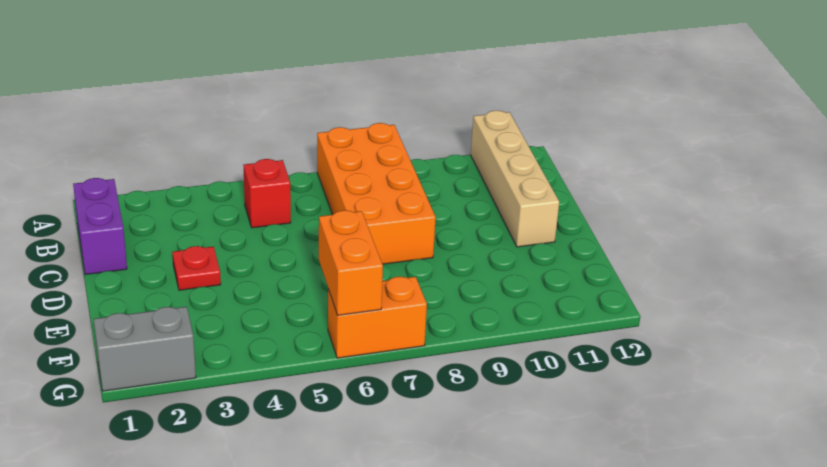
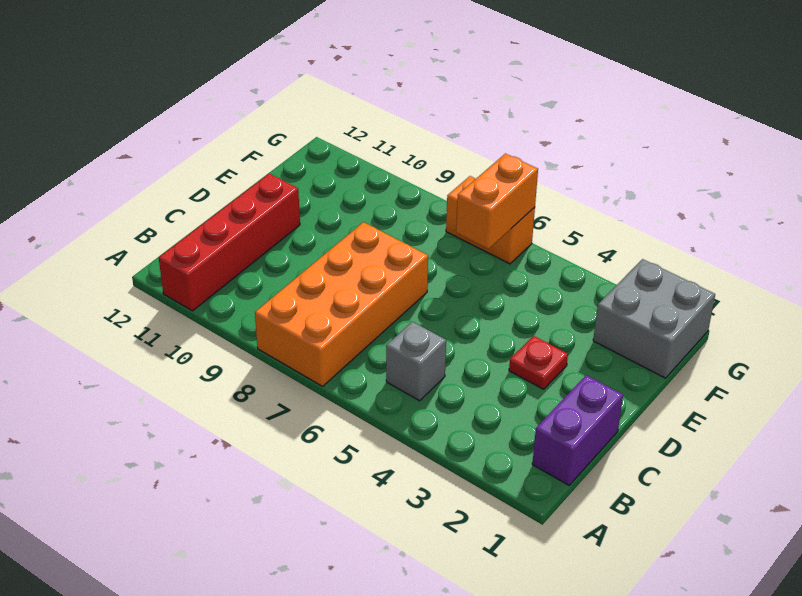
tan 1x4 brick [471,111,559,247] -> red 1x4 brick [159,174,300,311]
red 1x1 brick [243,159,291,228] -> grey 1x1 brick [386,322,446,401]
grey 1x2 brick [94,307,196,391] -> grey 2x2 brick [593,259,715,378]

